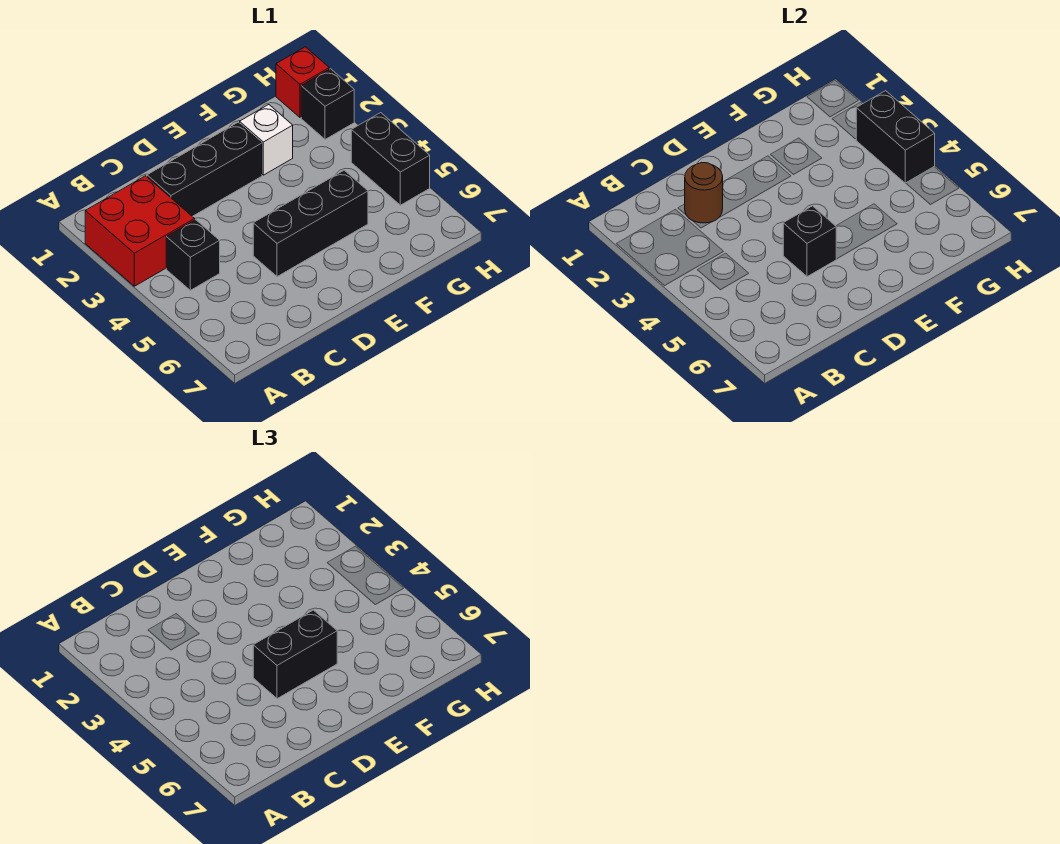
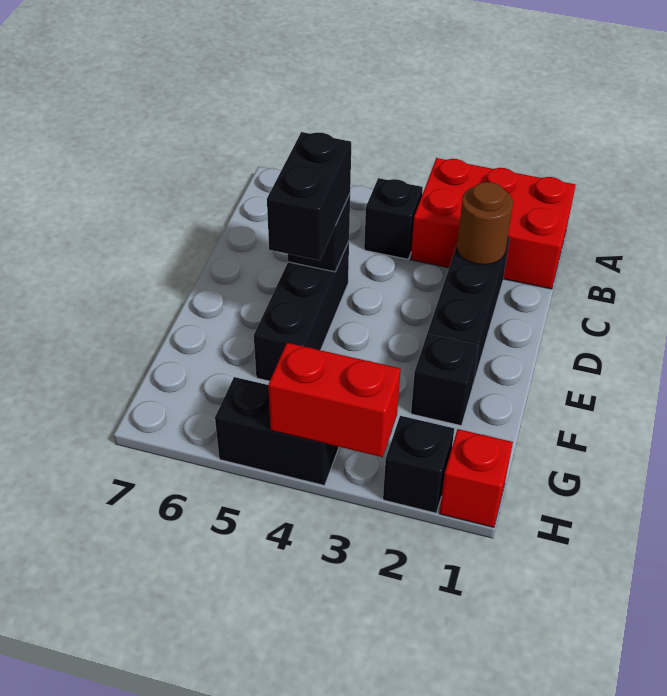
red 2x2 brick [85,176,195,286] -> red 2x3 brick [411,158,576,289]
white 1x1 brick [240,105,293,175] -> black 1x1 brick [411,334,479,426]
black 1x2 brick [856,91,935,183] -> red 1x2 brick [268,343,401,457]

